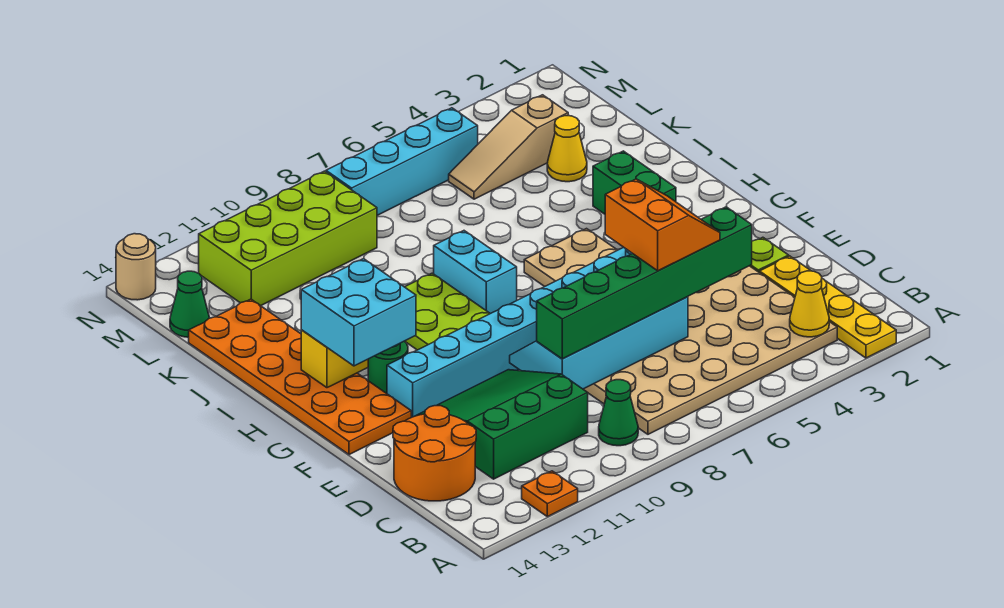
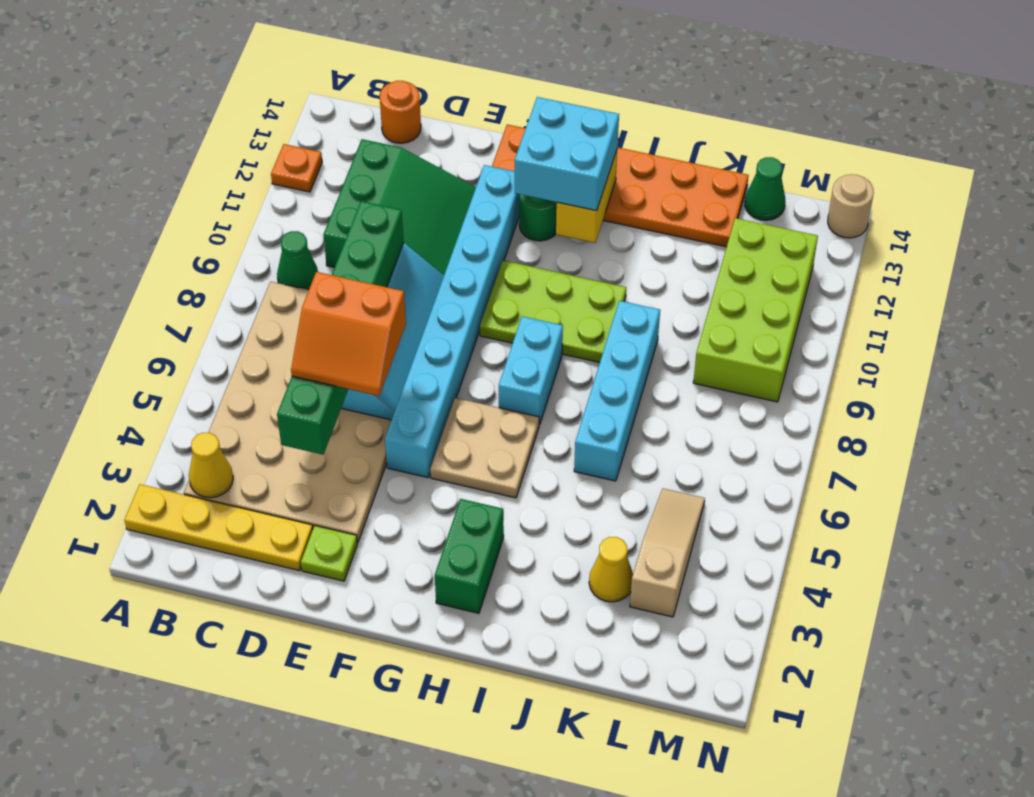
orange 2x2 round brick [393,406,476,501] -> orange 1x1 round brick [380,81,421,143]
green 1x2 brick [593,151,676,214] -> green 1x2 brick turned to [435,499,504,613]
cyan 1x2 brick [434,231,517,314] -> cyan 1x2 brick turned to [499,316,563,425]
cyan 1x4 brick [326,108,478,215] -> cyan 1x4 brick moved to [574,301,660,481]

